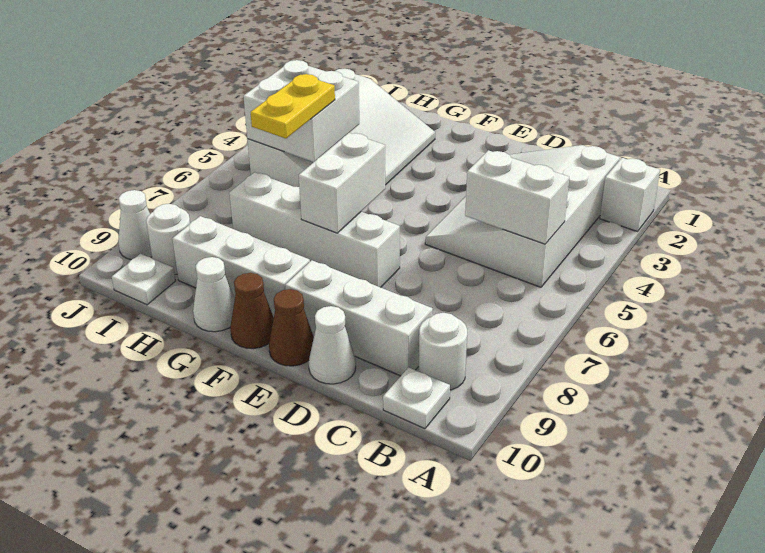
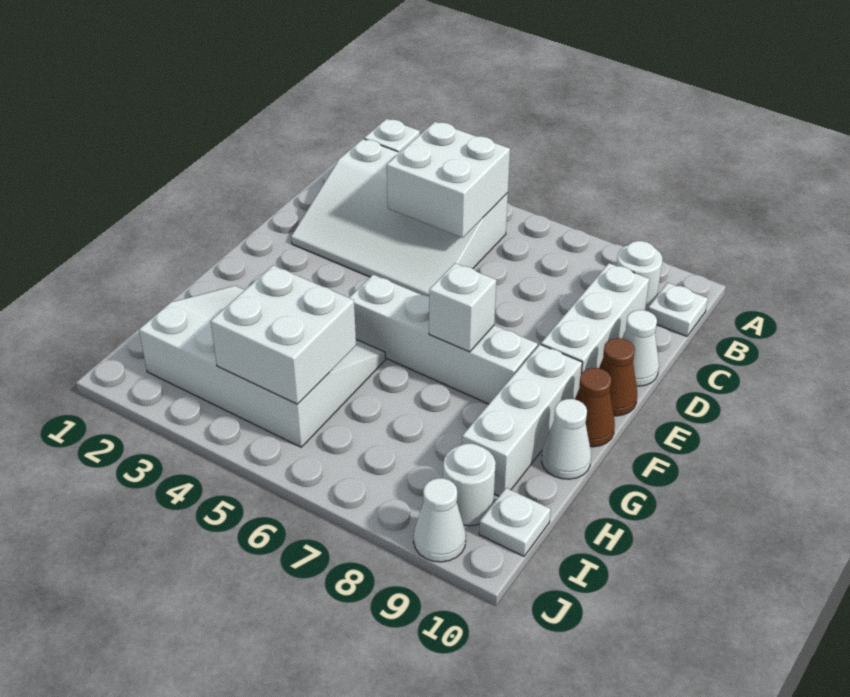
white 1x2 brick [465,150,569,244] -> white 2x2 brick [387,122,510,238]
white 1x4 brick [229,172,400,287] -> white 1x4 brick turned to [349,275,538,404]
white 1x2 brick [299,133,385,233] -> white 1x1 brick [429,263,496,352]
yellow 1x2 plate [251,74,335,139] -> none

